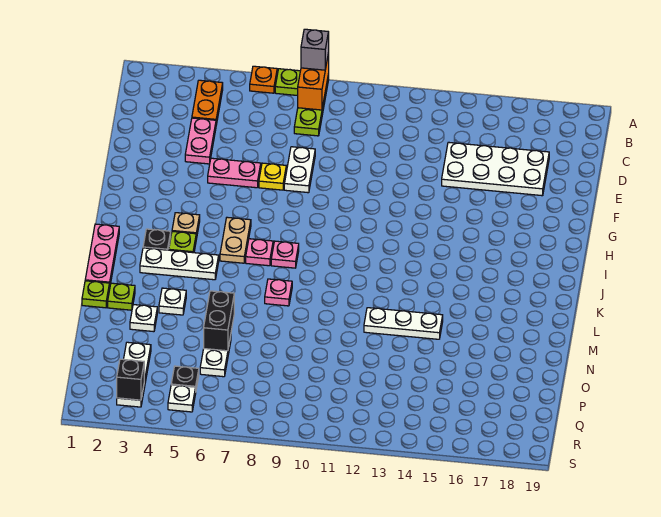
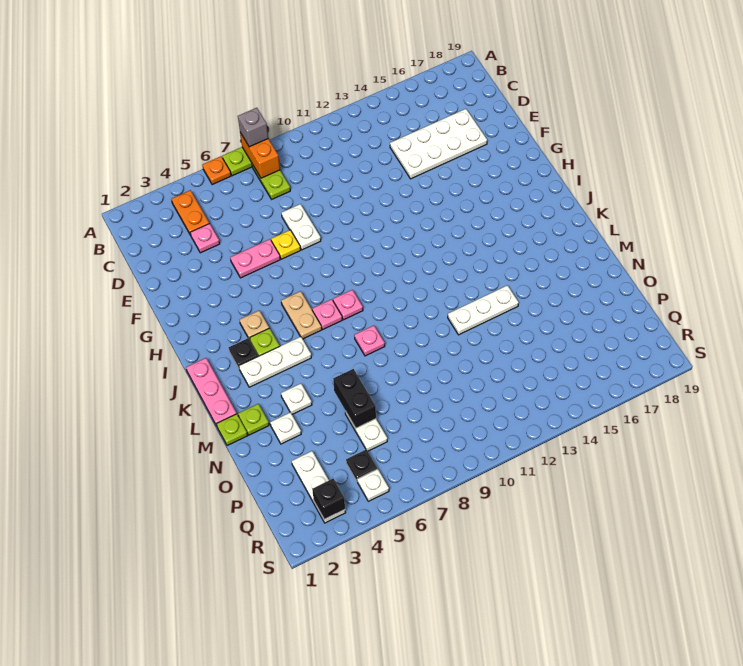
pink 1x2 plate [185,118,216,164] -> pink 1x1 plate [190,224,220,253]

